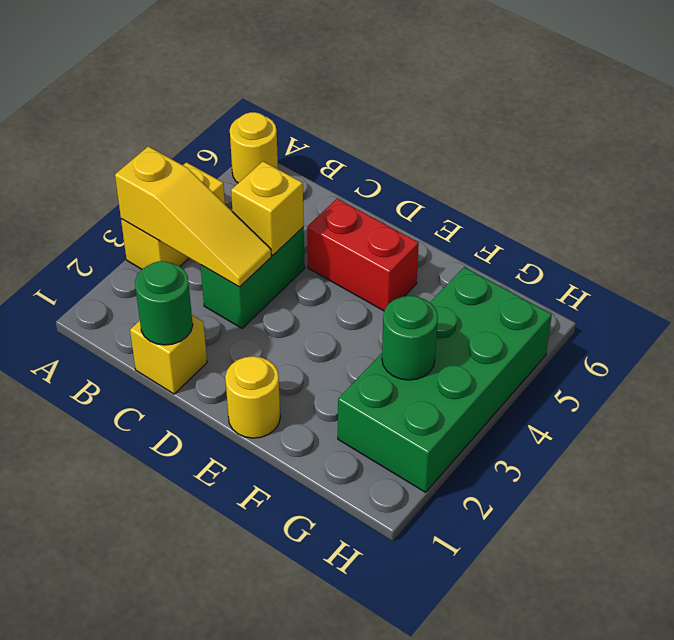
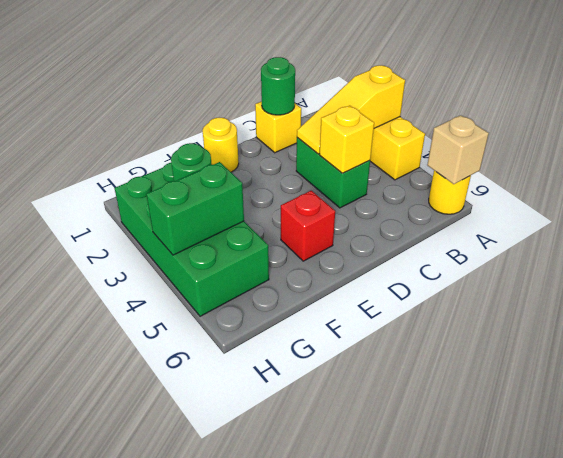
none -> tan 1x1 brick [427,115,489,184]
red 1x2 brick [307,199,419,311] -> red 1x1 brick [281,191,335,261]
none -> green 1x2 brick [146,162,244,255]

